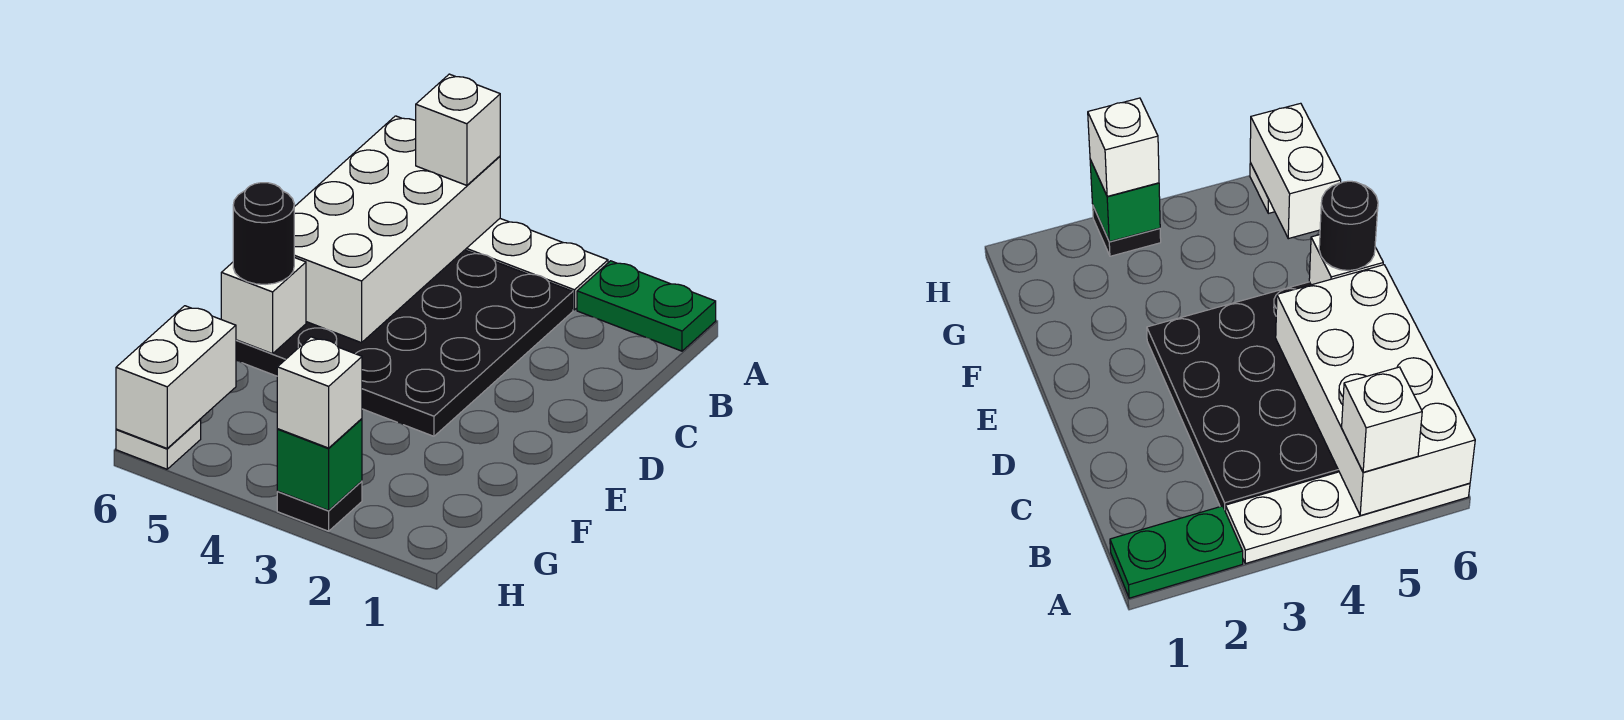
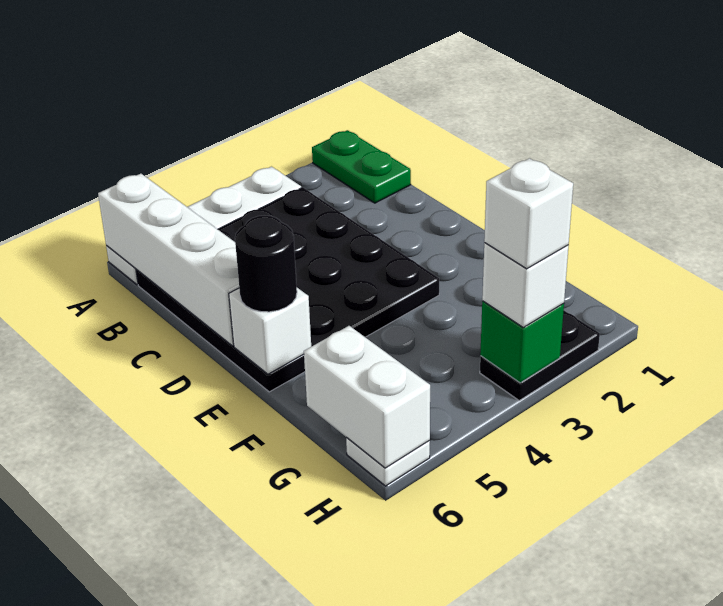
green 1x2 plate [577,261,716,351] -> green 1x2 plate turned to [312,130,411,203]
white 2x4 brick [294,116,500,343] -> white 1x4 brick [98,174,239,346]
white 1x1 brick [416,74,500,185] -> white 1x1 brick moved to [484,158,573,269]
black 1x1 plate [277,481,362,531] -> black 1x2 plate [480,311,600,400]

